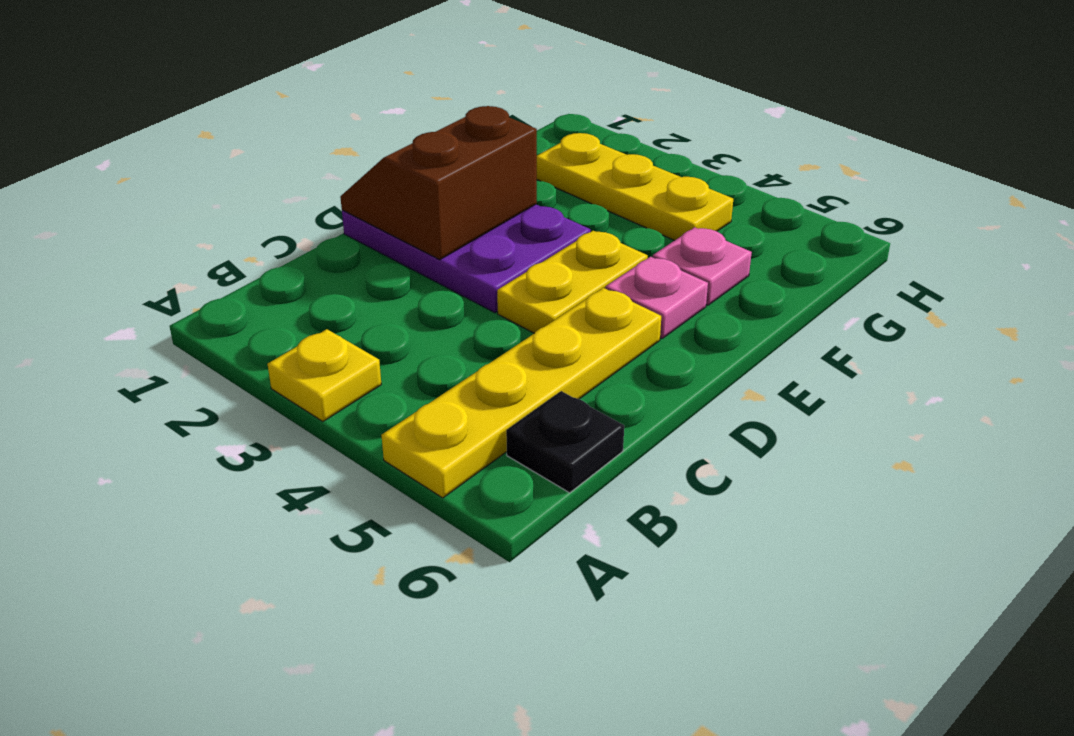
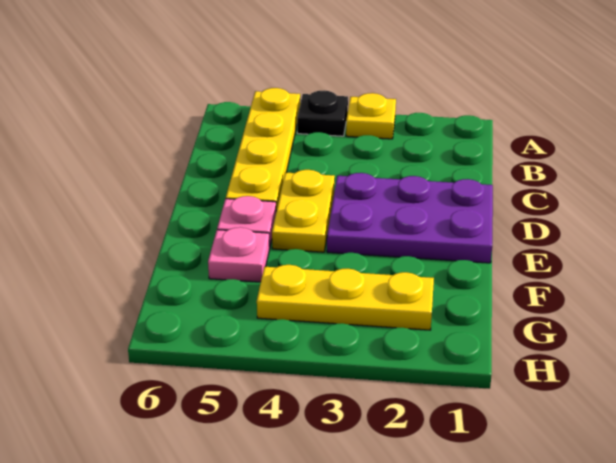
black 1x1 plate [506,391,624,493] -> black 1x1 plate moved to [297,90,348,136]
brown 2x2 slope [340,106,537,260] -> none

